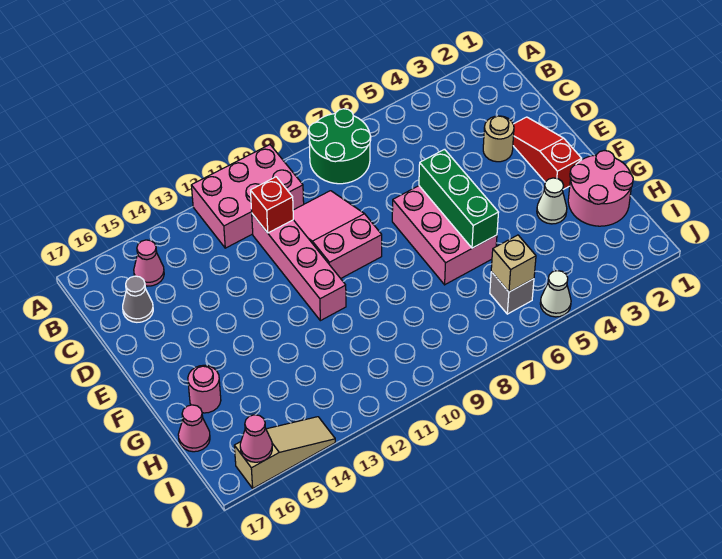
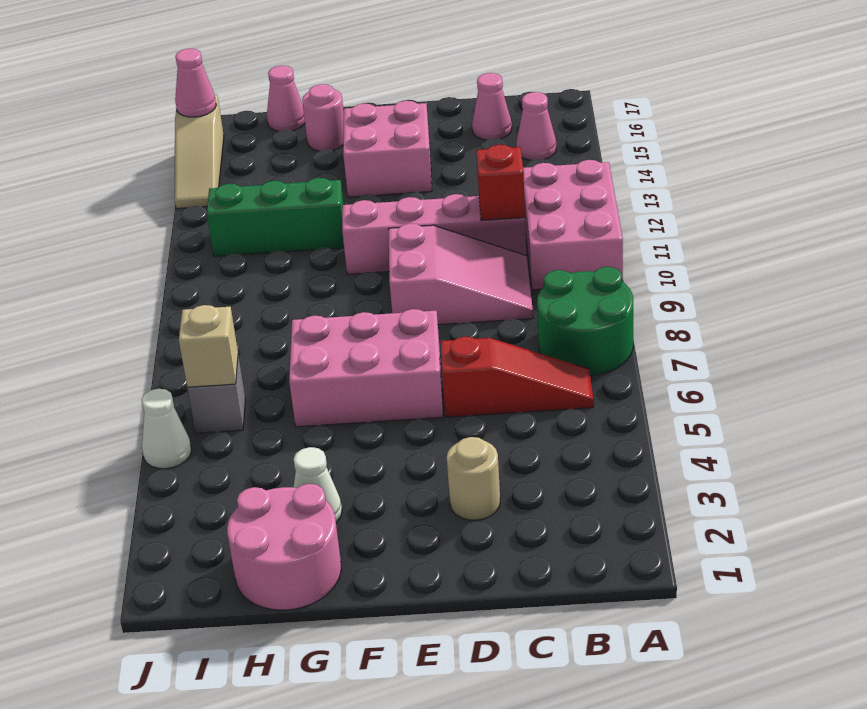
grey 1x1 cone [123,276,153,322] -> pink 1x1 cone [472,73,512,140]
red 1x3 slope [513,117,582,190] -> red 1x3 slope moved to [441,337,594,417]
green 1x3 brick [419,149,499,248] -> green 1x3 brick moved to [207,178,344,256]
none -> pink 2x2 brick [343,101,432,197]

